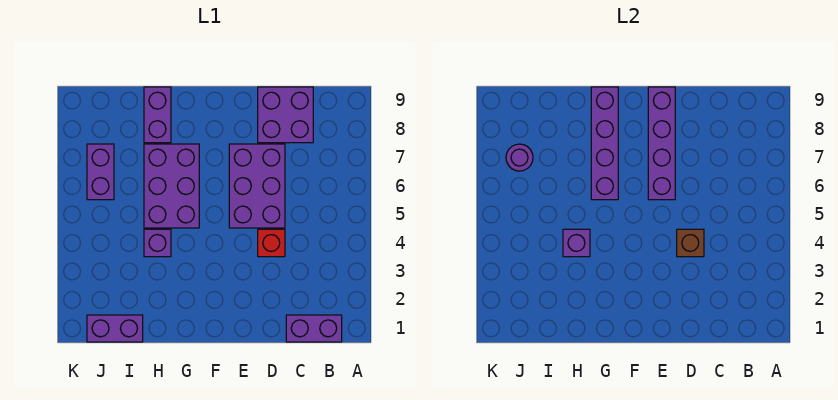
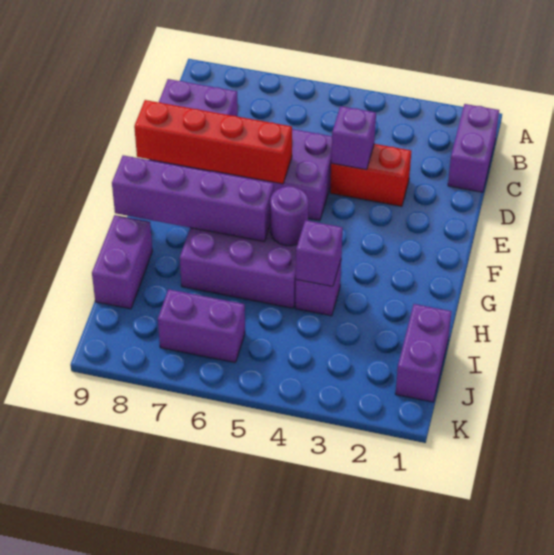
red 1x1 brick [258,229,285,257] -> red 1x2 brick [330,144,411,206]
brown 1x1 brick [677,229,704,257] -> purple 1x1 brick [331,106,376,170]
purple 1x4 brick [648,87,675,200] -> red 1x4 brick [134,100,292,184]
purple 1x2 brick [144,87,171,143] -> purple 1x2 brick turned to [92,215,152,309]
purple 1x1 round brick [506,144,533,171] -> purple 1x1 round brick moved to [270,186,308,246]

